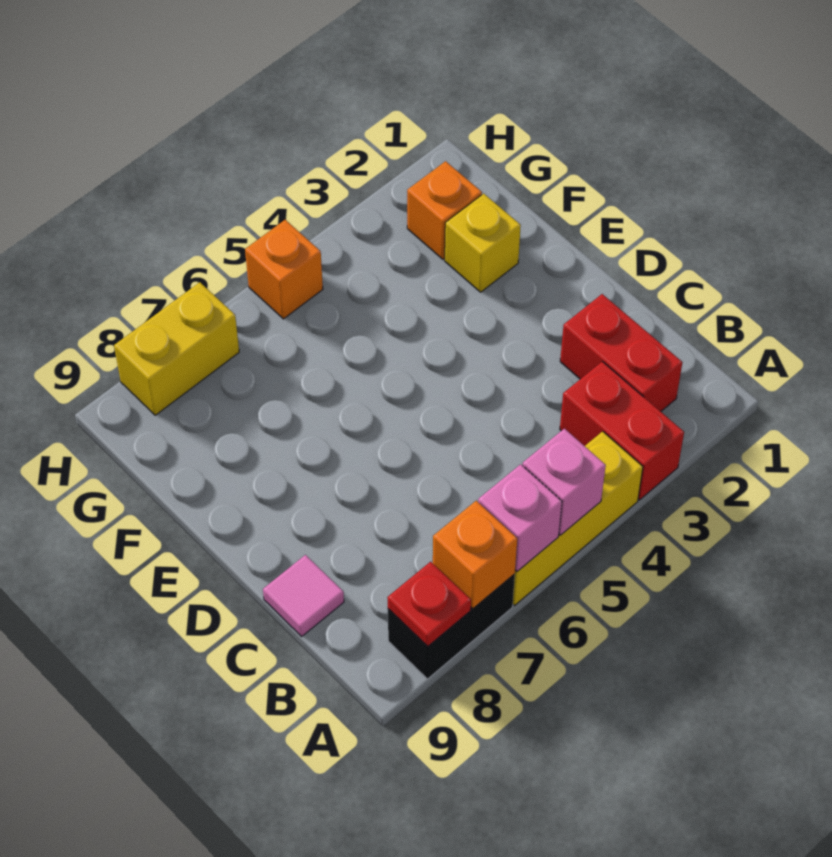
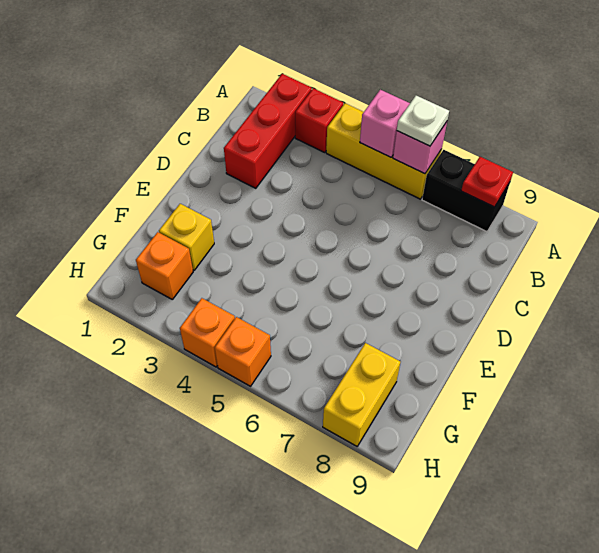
red 1x2 brick [560,362,684,500] -> red 1x1 brick [295,88,343,152]
none -> white 1x1 plate [397,96,449,146]
orange 1x1 brick [433,501,517,609] -> orange 1x1 brick moved to [180,298,235,367]
red 1x2 brick [560,294,682,411] -> red 1x3 brick [224,74,312,188]
pink 1x1 tile [263,555,344,636] -> none
yellow 1x2 brick [114,282,239,415] -> yellow 1x2 brick turned to [323,343,400,446]

